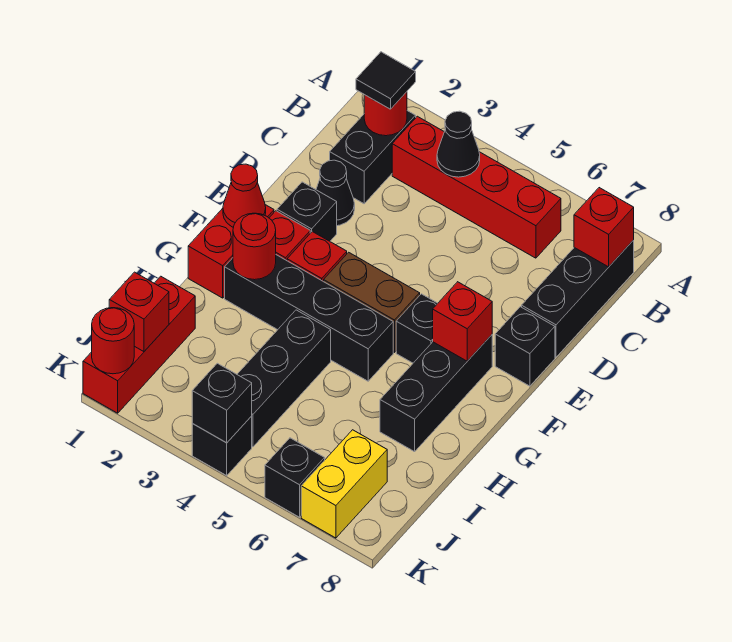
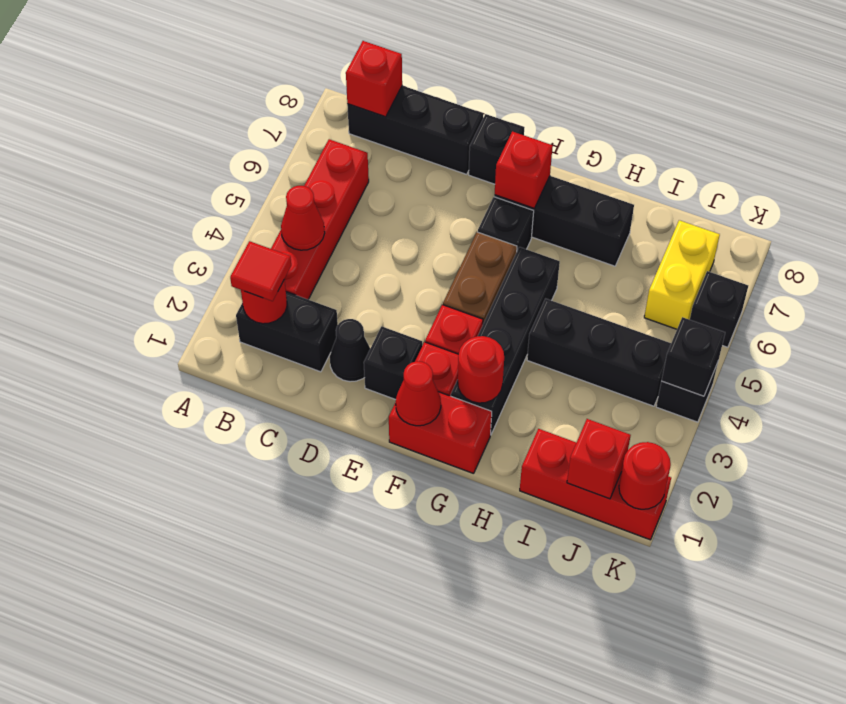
black 1x1 tile [356,52,416,109] -> red 1x1 tile [230,241,291,301]
black 1x1 cone [437,111,480,177] -> red 1x1 cone [281,186,325,250]
yellow 1x2 brick [301,430,387,538] -> yellow 1x2 brick turned to [644,220,720,329]

